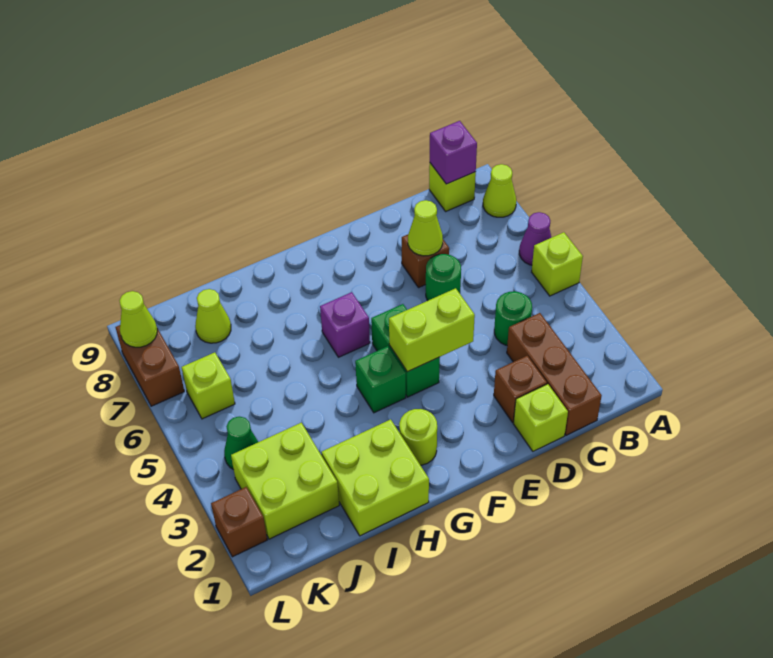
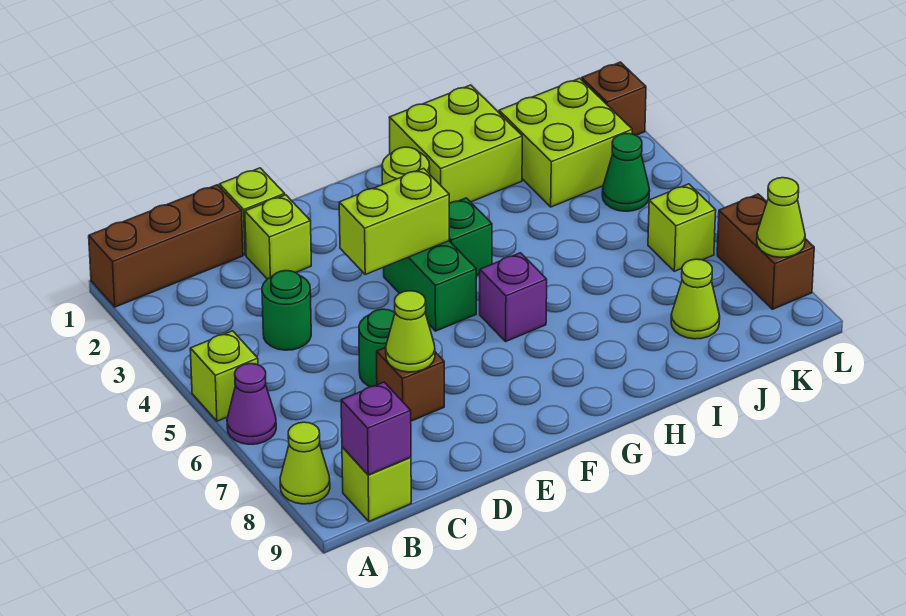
brown 1x3 brick [507,313,602,435] -> brown 1x3 brick turned to [89,185,243,307]
brown 1x1 brick [494,356,547,422] -> lime 1x1 brick [245,195,311,279]

